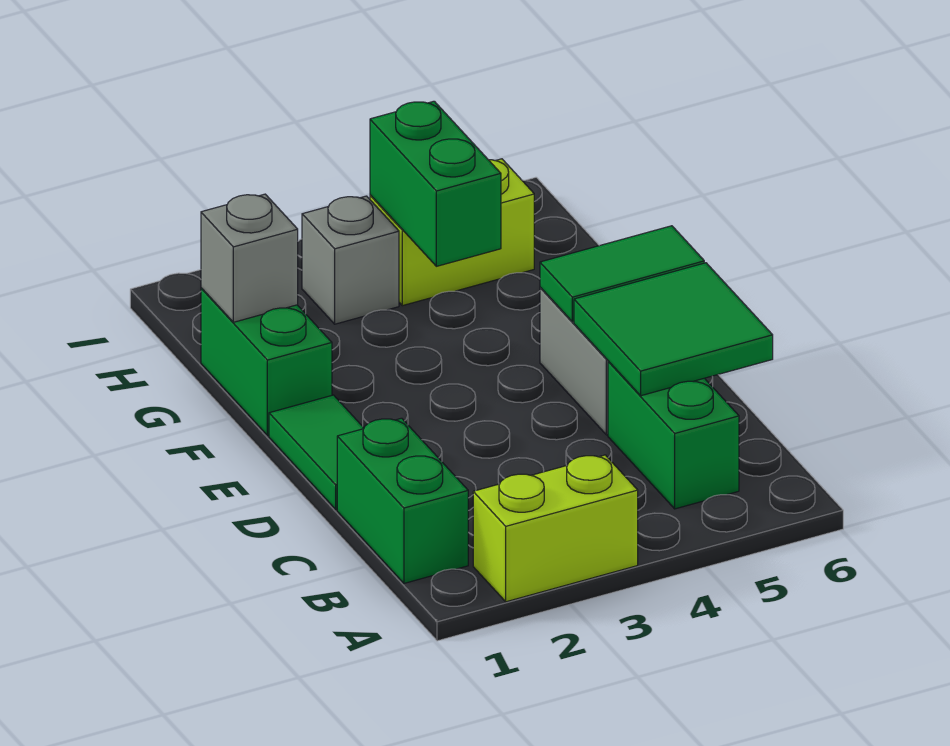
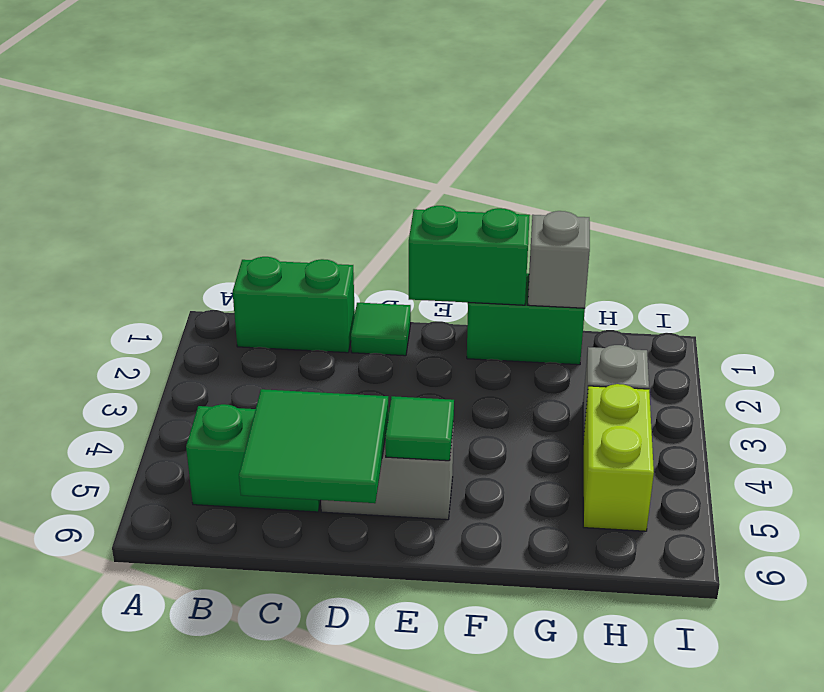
lime 1x2 brick [473,455,638,602] -> none
green 1x2 tile [269,395,364,509] -> green 1x1 tile [351,303,411,356]
green 1x2 tile [540,226,704,322] -> green 1x1 tile [385,396,454,461]
green 1x2 brick [370,101,501,266] -> green 1x2 brick moved to [409,206,530,305]

